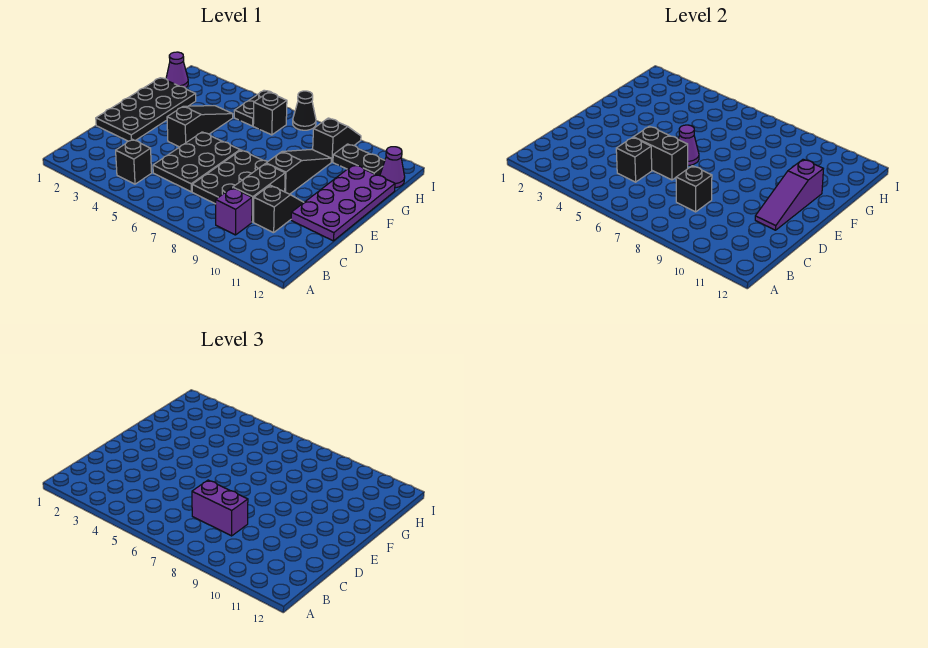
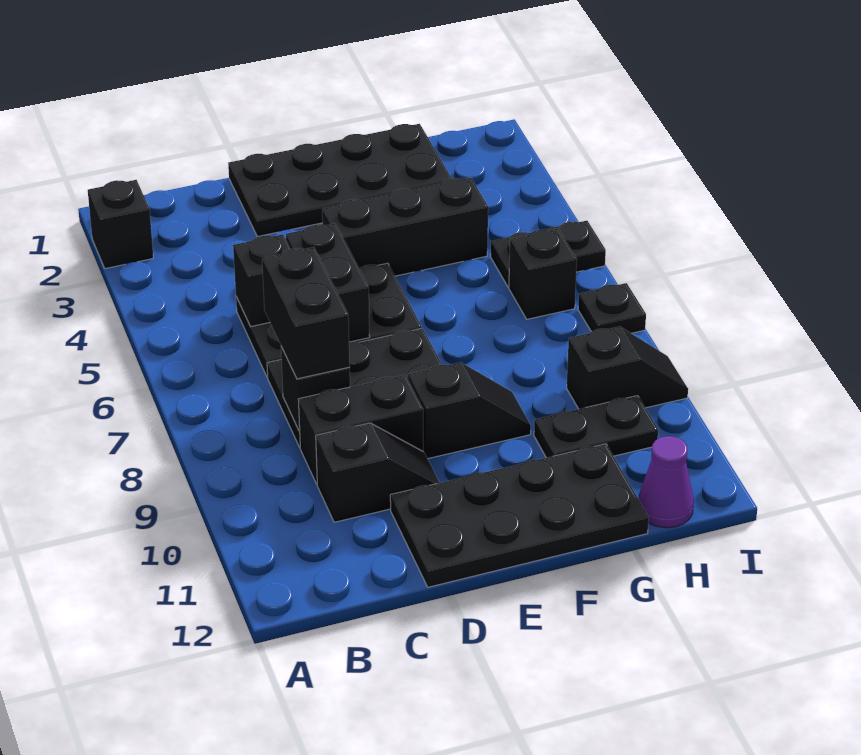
black 1x1 brick [116,139,152,184] -> black 1x1 brick moved to [88,180,153,269]
purple 1x1 brick [216,188,252,235] -> none
purple 1x2 brick [192,480,248,536] -> black 1x2 brick [262,247,350,379]
purple 2x4 plate [291,165,395,241] -> black 2x4 plate [390,444,649,587]
purple 1x3 slope [755,159,823,230] -> none
black 1x3 slope [167,106,233,147] -> black 1x3 brick [322,177,488,276]
purple 1x1 cone [679,125,699,165] -> none
black 1x3 slope [266,149,331,194] -> black 1x2 slope [408,362,531,459]
purple 1x1 cone [166,52,188,88] -> none
black 1x2 plate [333,144,385,176] -> black 1x2 plate turned to [534,396,658,458]
black 1x1 cone [293,91,316,130] -> black 1x1 plate [578,283,646,333]

